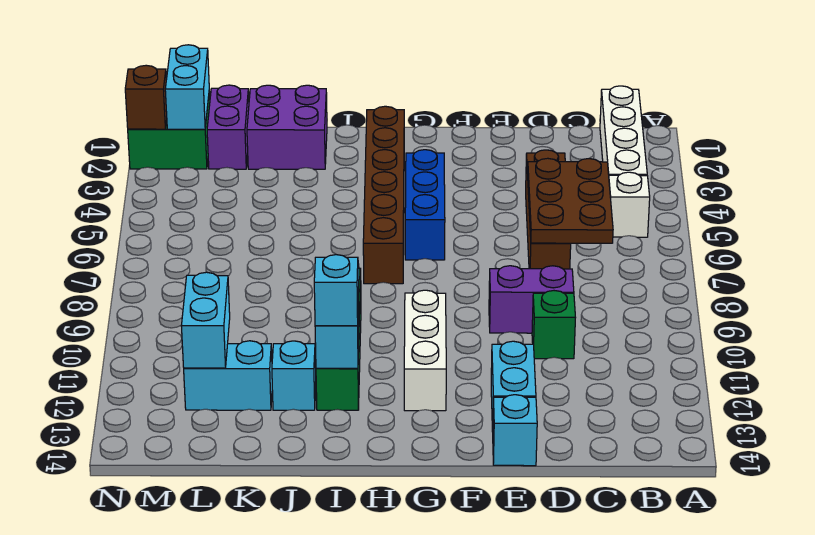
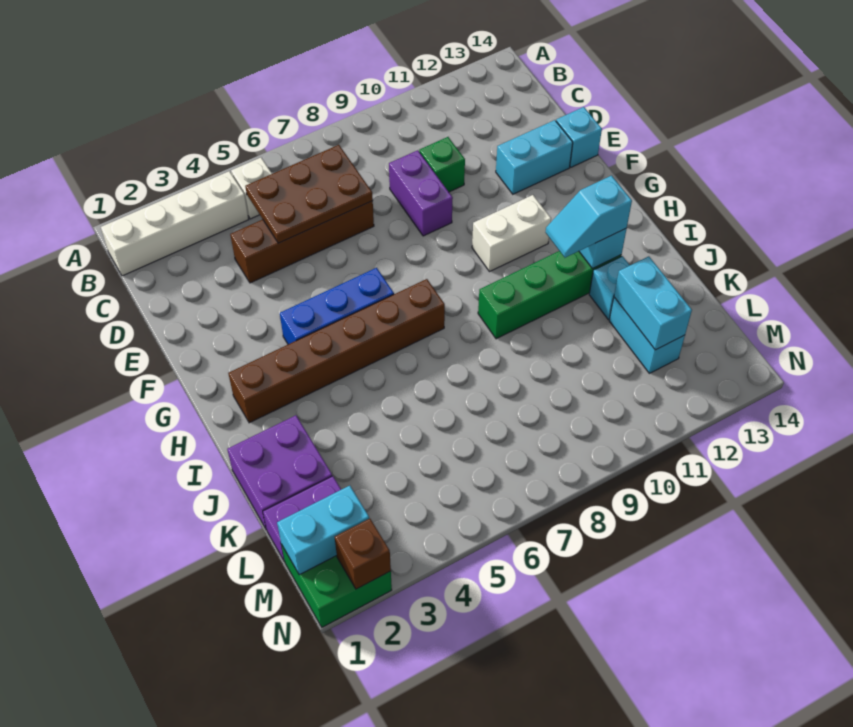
white 1x3 brick [404,290,446,411] -> white 1x2 brick [472,195,551,272]
cyan 1x2 brick [181,272,230,368] -> cyan 1x2 brick turned to [614,256,692,350]

